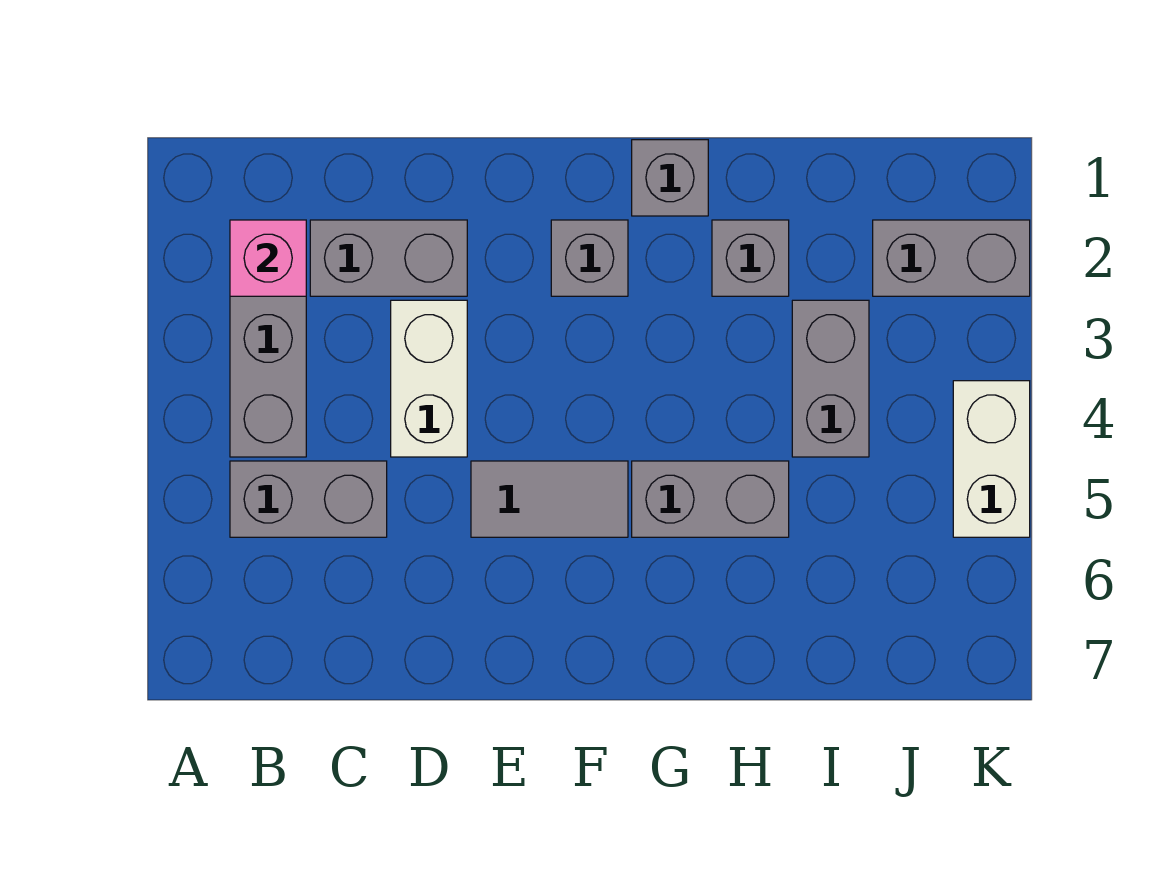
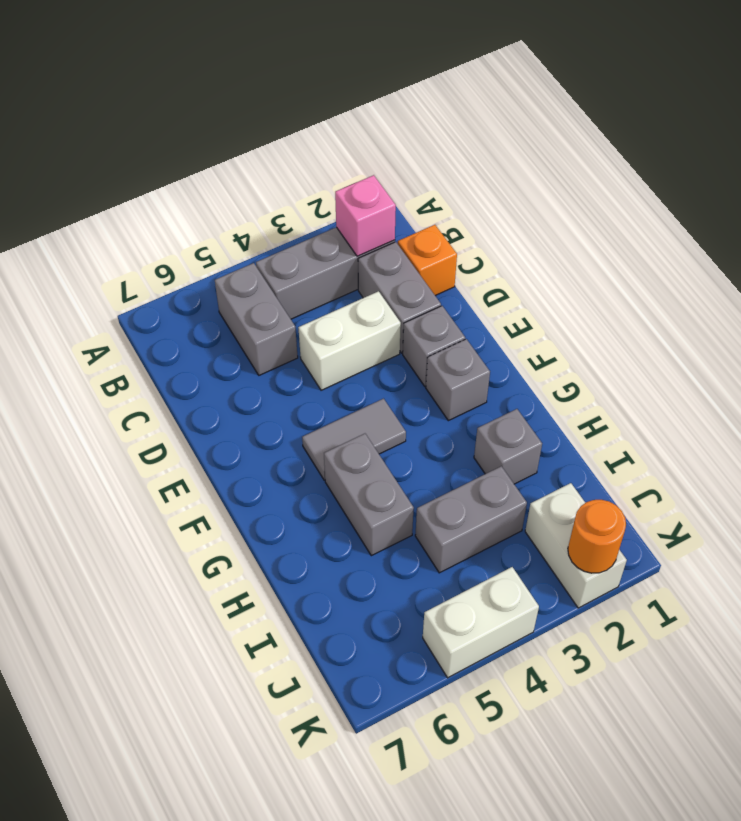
none -> orange 1x1 brick [398,225,457,296]
grey 1x2 tile [471,461,628,537] -> grey 1x2 tile turned to [302,399,406,480]
grey 1x1 brick [632,140,708,216] -> grey 1x1 brick moved to [403,306,465,386]
grey 1x2 brick [873,220,1030,296] -> white 1x2 brick [525,483,627,608]
none -> orange 1x1 round brick [568,500,626,573]

